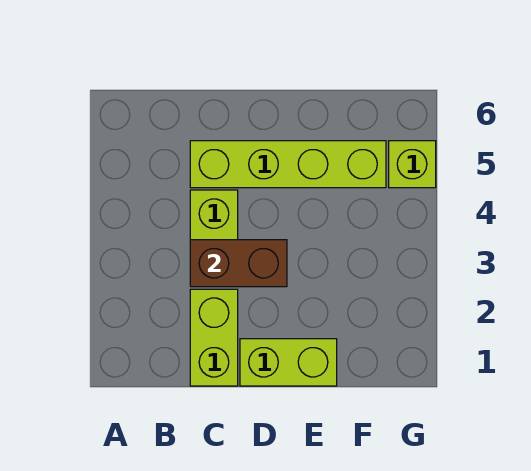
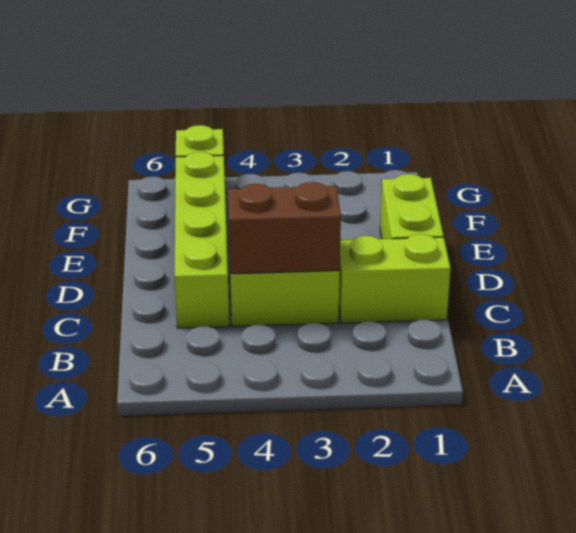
brown 1x2 brick [190,240,287,287] -> brown 1x2 brick turned to [228,182,341,274]

